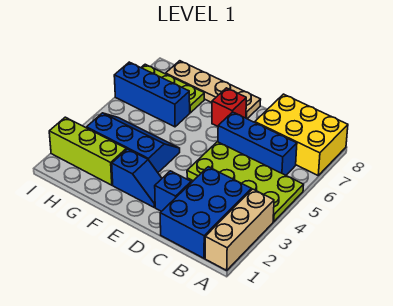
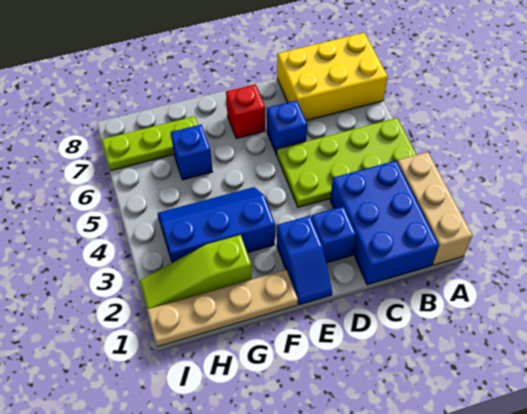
blue 1x3 brick [218,112,297,175] -> blue 1x1 brick [267,100,307,155]
blue 1x2 slope [112,149,162,207] -> blue 1x2 slope turned to [277,216,332,305]
tan 1x4 plate [166,61,261,119] -> tan 1x4 plate moved to [147,270,298,347]
lime 1x3 brick [49,117,126,185] -> lime 1x3 slope [140,235,252,309]
blue 1x3 brick [114,62,190,127] -> blue 1x1 brick [171,124,213,180]

